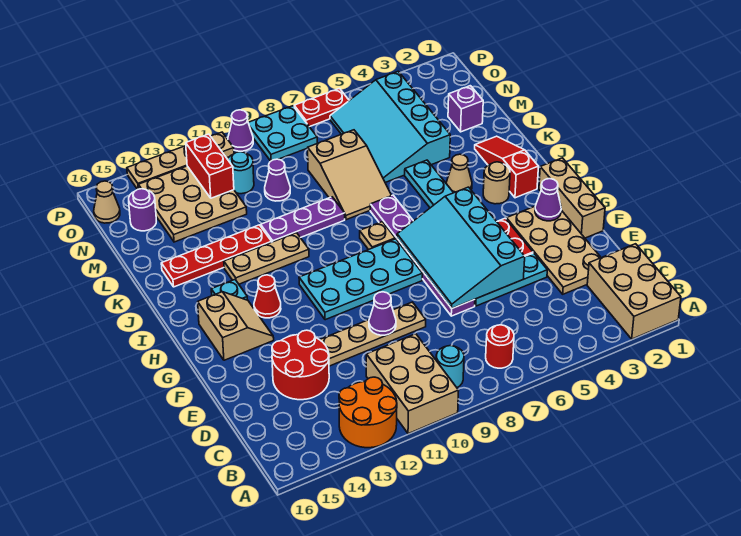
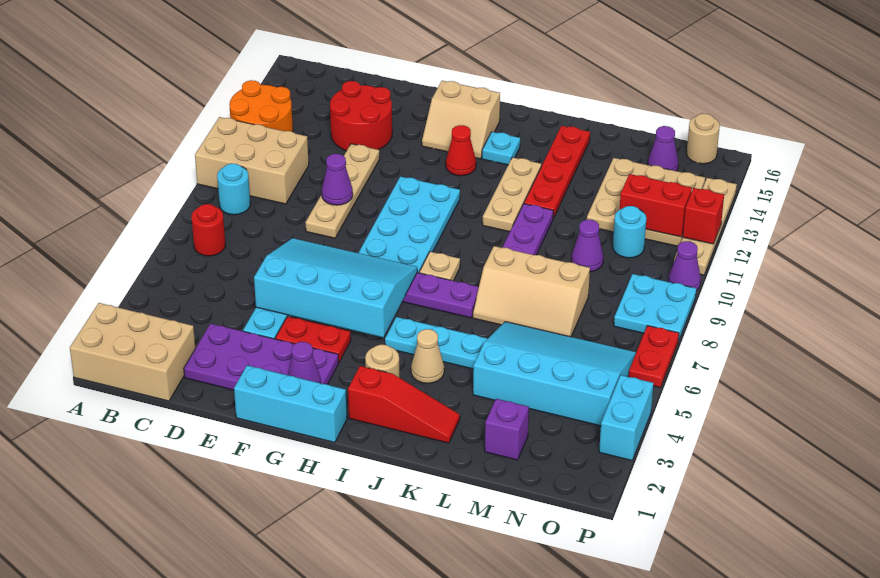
tan 2x4 plate [506,206,601,294] -> purple 2x4 plate [184,324,339,390]
tan 1x3 brick [539,158,605,238] -> cyan 1x3 brick [234,365,347,443]
tan 2x3 slope [308,130,392,220] -> tan 2x3 slope turned to [473,246,590,337]
purple 1x1 round brick [129,189,156,231] -> purple 1x1 cone [648,126,678,171]
tan 1x1 cone [94,181,120,223] -> tan 1x1 round brick [687,113,720,164]
none -> cyan 1x2 brick [599,375,653,460]
none -> red 1x1 brick [683,188,724,244]

